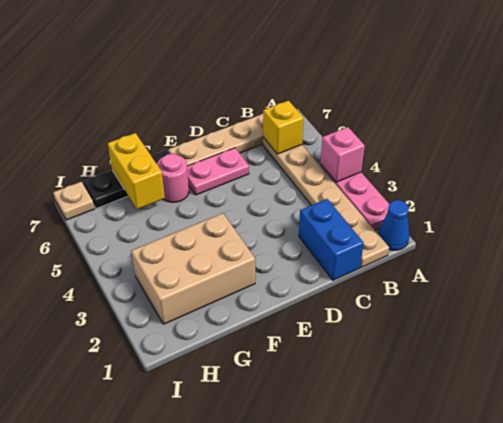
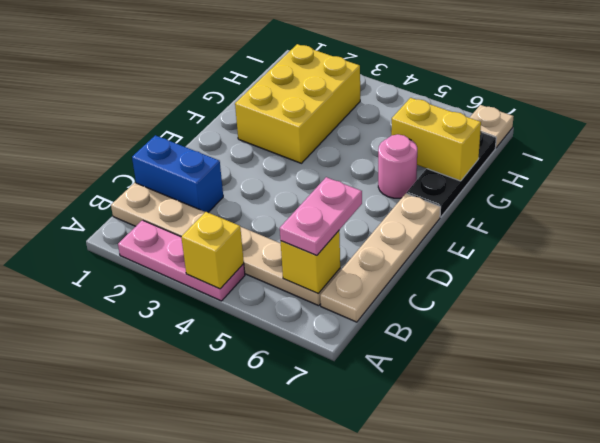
blue 1x1 cone [378,200,410,250] -> none
pink 1x1 brick [320,127,365,182] -> yellow 1x1 brick [181,212,244,289]
pink 1x2 plate [187,148,249,195] -> pink 1x2 plate moved to [280,177,362,255]
tan 2x3 brick [131,213,255,324] -> yellow 2x3 brick [235,44,360,163]

